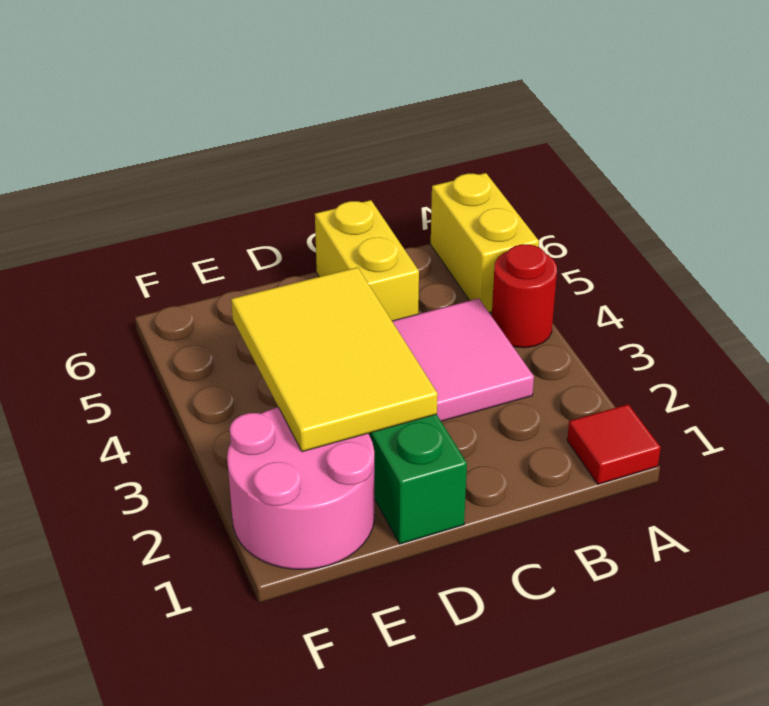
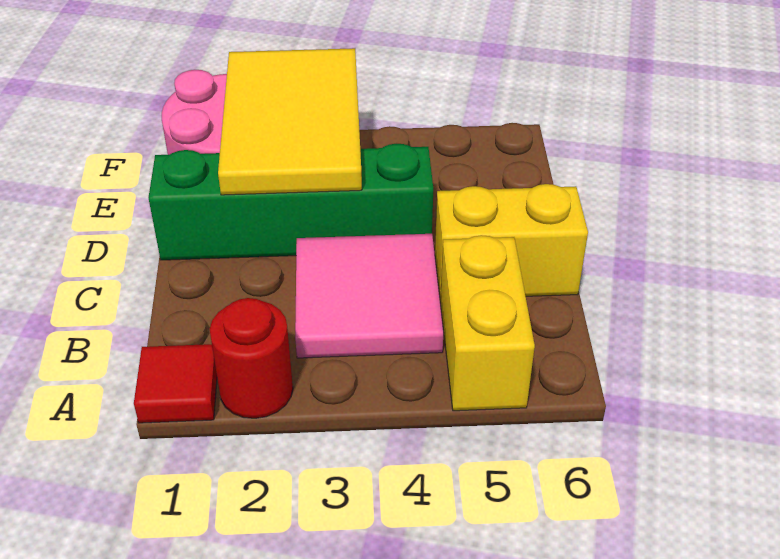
red 1x1 round brick [492,244,557,348] -> red 1x1 round brick moved to [210,298,293,418]
yellow 1x2 brick [431,173,539,312] -> yellow 1x2 brick turned to [440,235,535,411]
yellow 2x3 tile [231,267,438,452] -> yellow 2x3 tile turned to [218,48,362,195]

